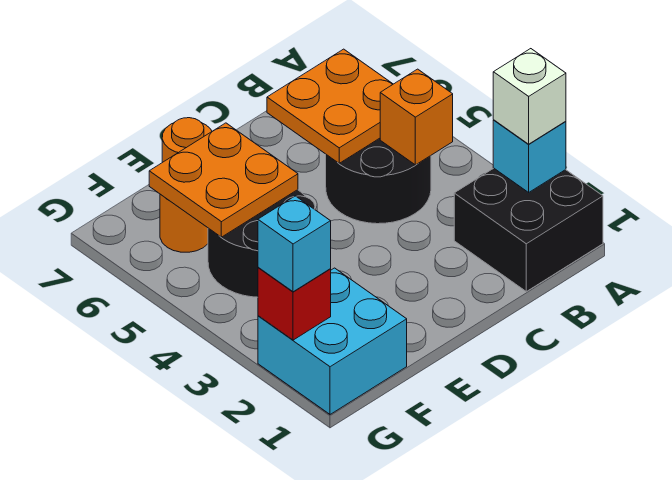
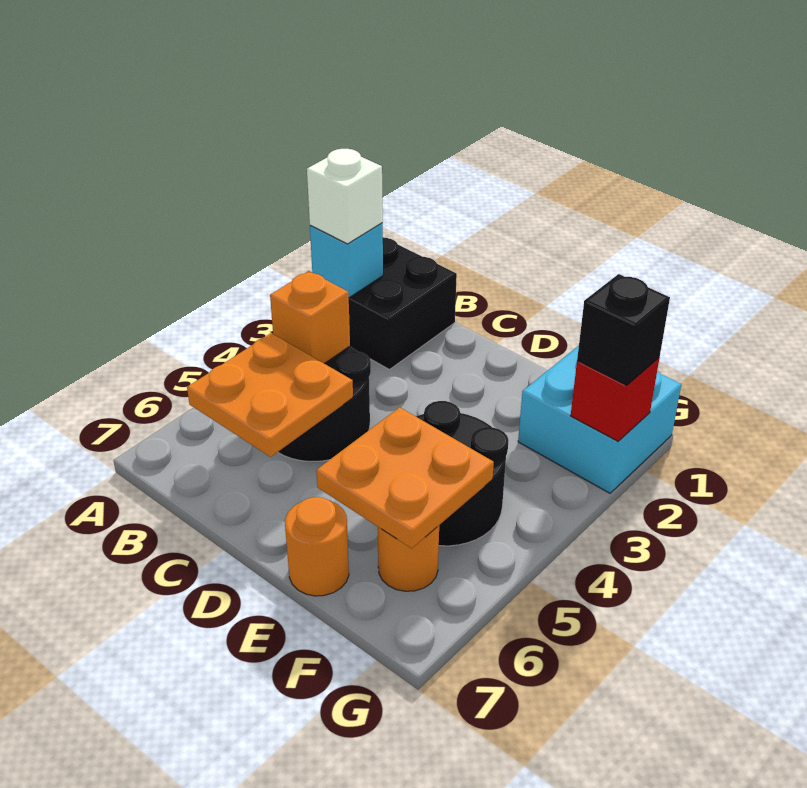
cyan 1x1 brick [258,196,331,292] -> black 1x1 brick [577,274,670,385]

